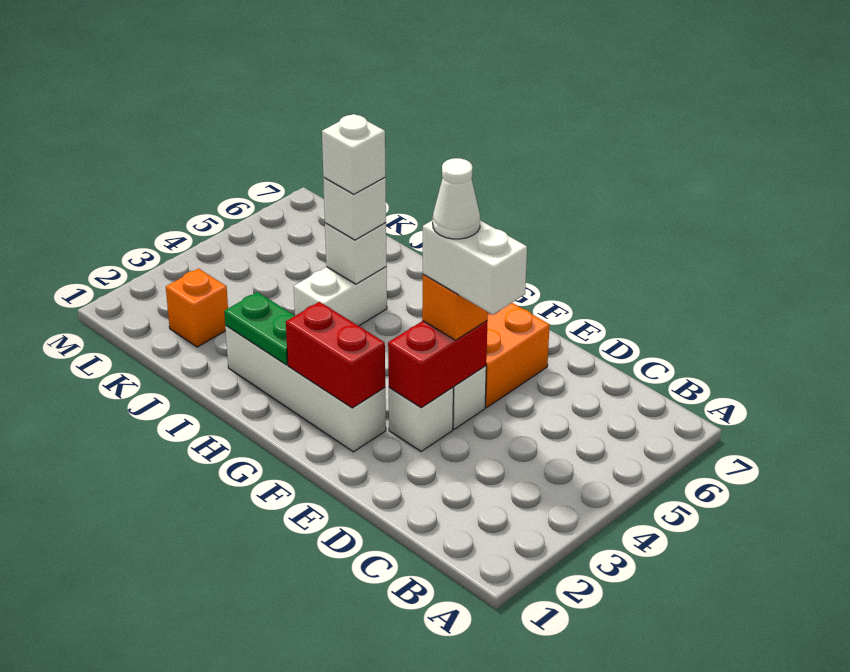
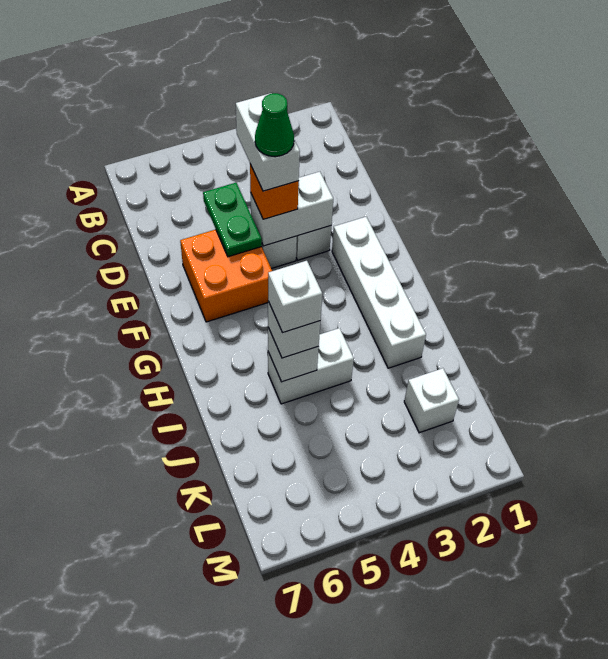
red 1x2 brick [388,321,487,408] -> white 1x2 brick [251,172,333,246]
white 1x1 cone [433,158,480,239] -> green 1x1 cone [255,93,294,157]
red 1x2 brick [286,302,385,408] -> none
green 1x2 plate [224,292,295,365] -> green 1x2 plate moved to [203,183,262,257]
orange 1x1 brick [166,268,228,347] -> white 1x1 brick [404,368,459,433]

